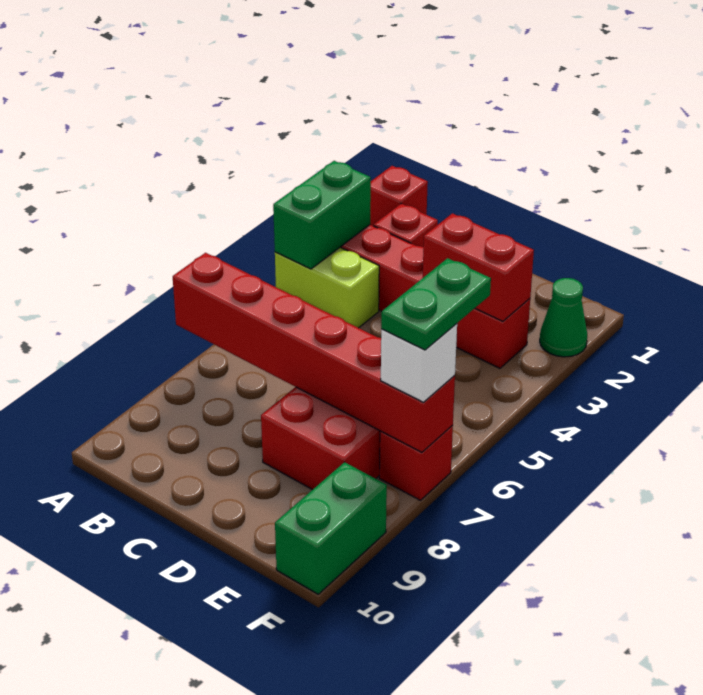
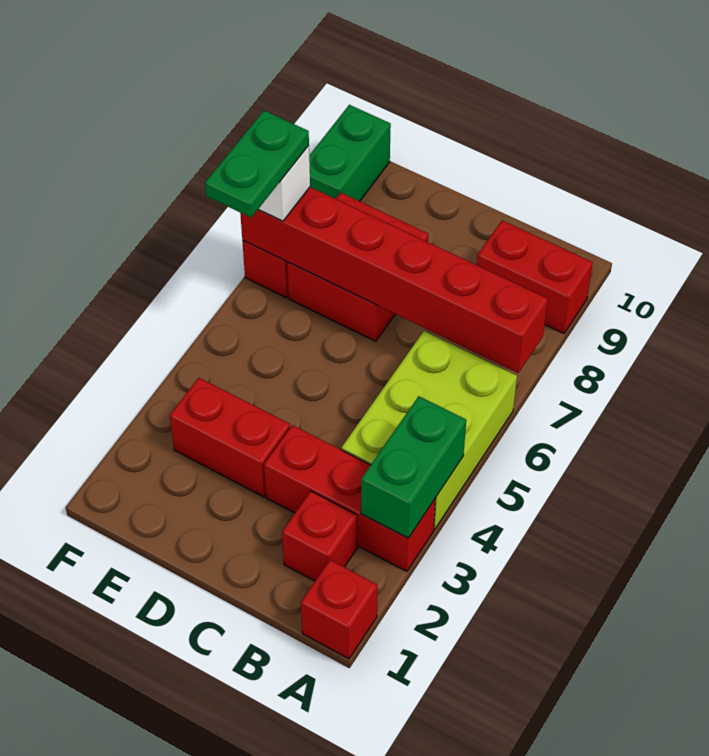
lime 1x2 brick [275,247,379,328] -> lime 2x3 brick [341,331,517,529]
red 1x2 brick [423,213,534,321] -> red 1x2 brick moved to [477,220,593,333]
green 1x1 cone [540,278,587,357] -> none

